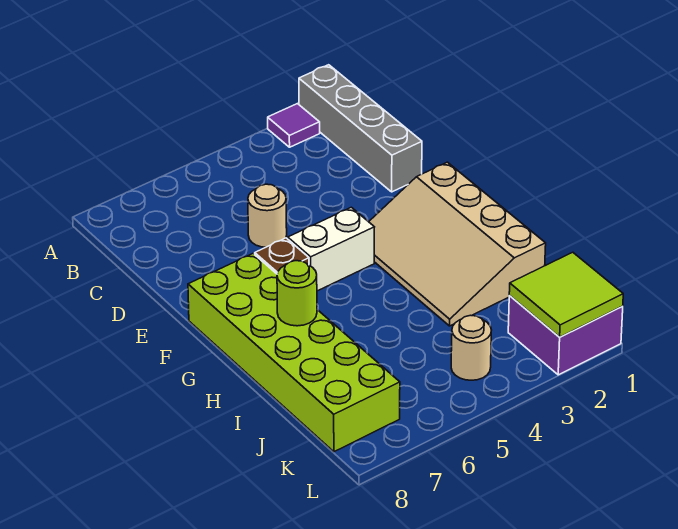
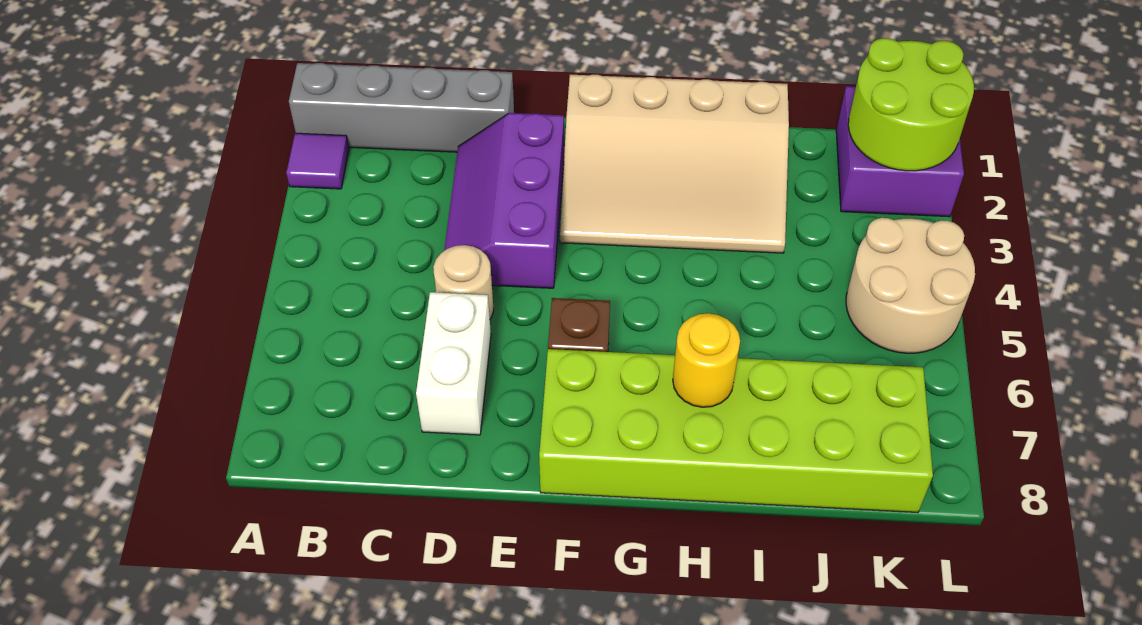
none -> purple 2x3 slope [444,113,564,288]
white 1x2 brick [288,207,374,291] -> white 1x2 brick moved to [416,292,491,435]
lime 1x1 round brick [277,261,317,326] -> yellow 1x1 round brick [673,313,740,407]
lime 2x2 tile [509,252,623,337] -> lime 2x2 round brick [848,38,974,171]
tan 1x1 round brick [451,315,491,380] -> tan 2x2 round brick [846,218,975,353]

